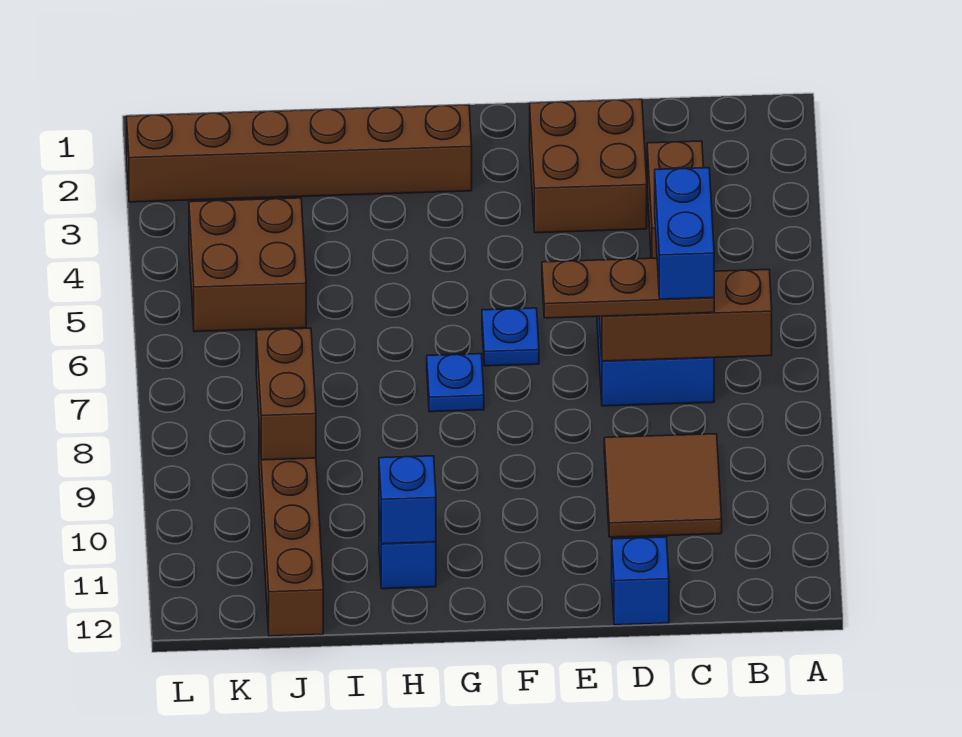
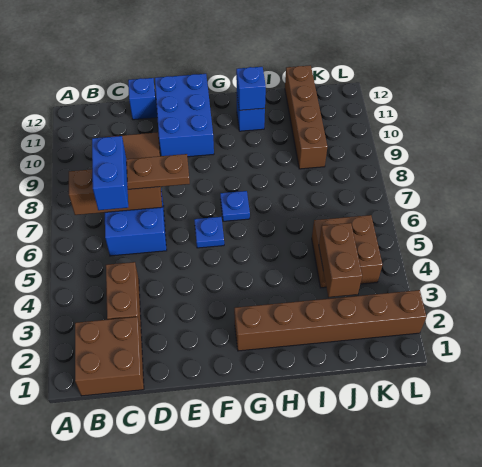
brown 2x2 brick [530,99,647,233] -> brown 2x2 brick moved to [75,317,144,396]
none -> blue 2x3 brick [155,74,214,157]
brown 1x2 brick [256,328,316,460] -> brown 1x2 brick moved to [319,223,362,297]

